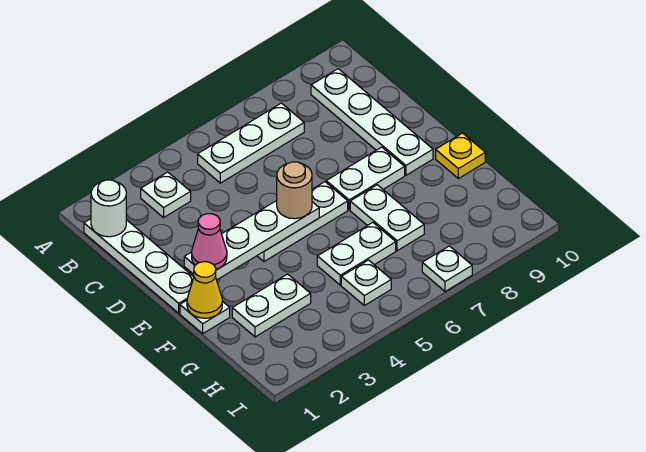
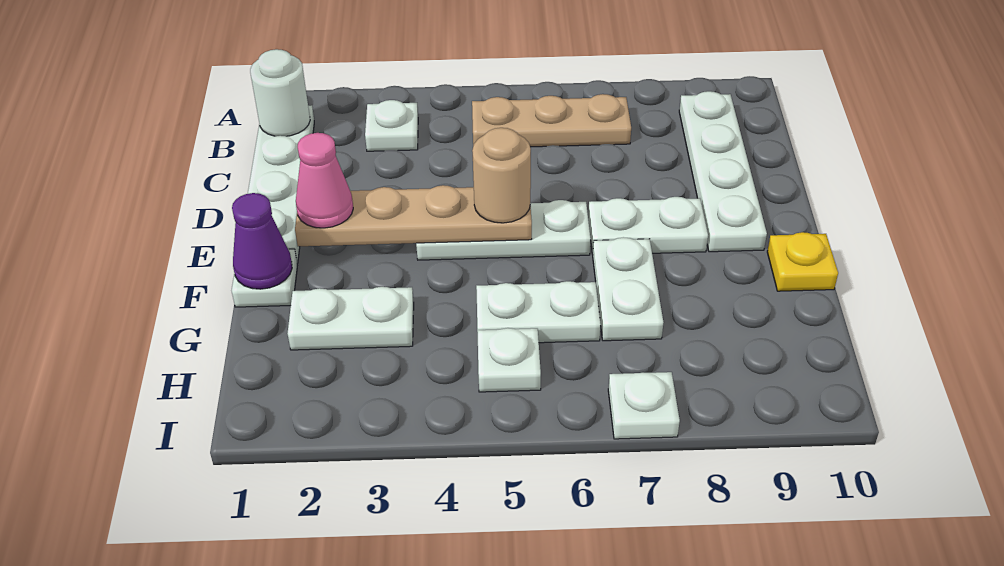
white 1x3 plate [198,103,304,183] -> tan 1x3 plate [472,94,631,147]
white 1x4 plate [184,200,319,280] -> tan 1x4 plate [295,185,532,246]
yellow 1x1 cone [187,262,222,318] -> purple 1x1 cone [232,193,292,289]

